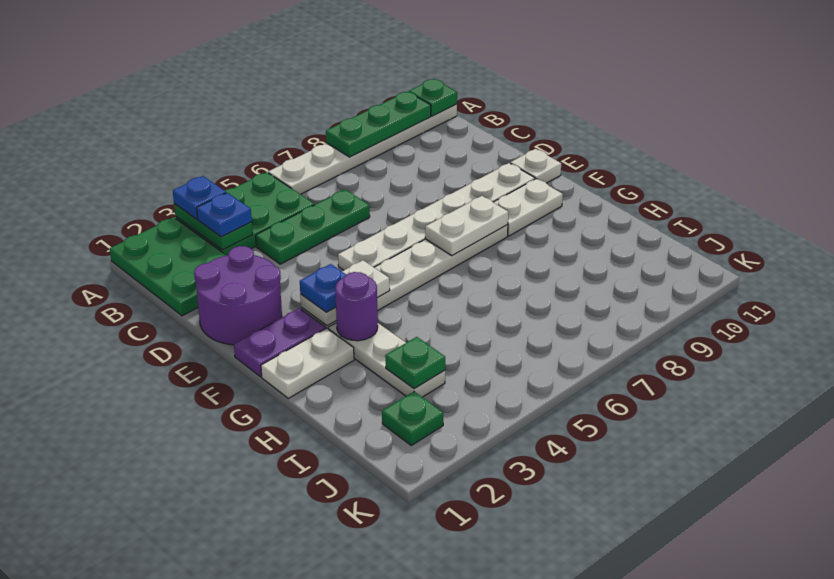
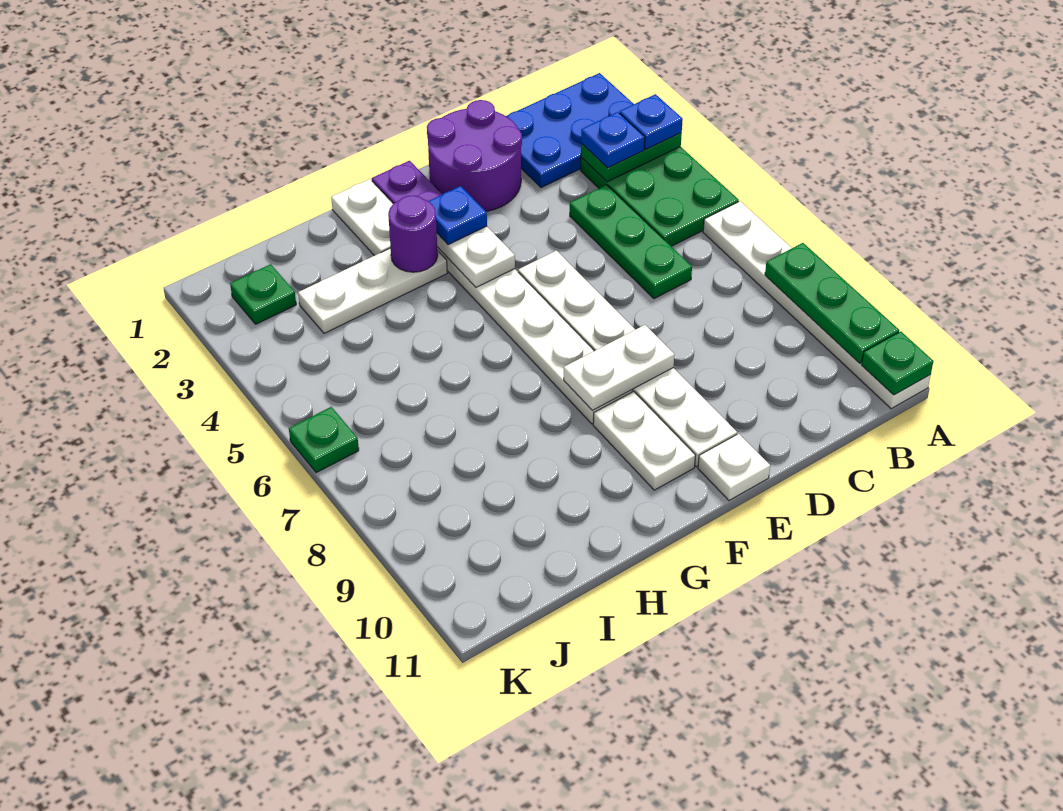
green 2x3 plate [110,217,226,316] -> blue 2x3 plate [506,73,634,188]
white 1x2 plate [425,196,508,256] -> white 1x2 plate turned to [564,325,674,411]
green 1x1 plate [385,337,445,389] -> green 1x1 plate moved to [289,407,359,473]

